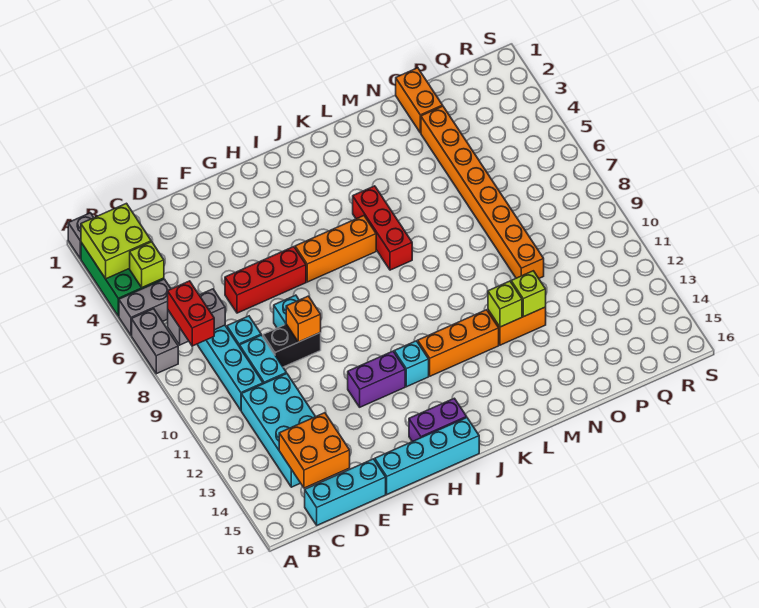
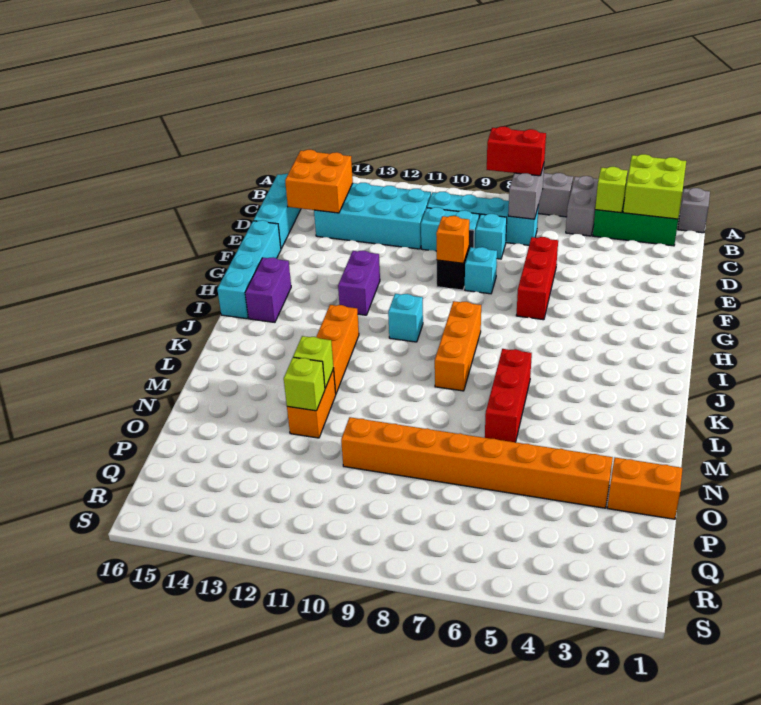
orange 1x3 brick [295,216,376,282] -> orange 1x3 brick moved to [435,301,481,391]
cyan 1x1 brick [394,341,429,387] -> cyan 1x1 brick moved to [388,294,423,342]
red 1x3 brick [353,186,412,270] -> red 1x3 brick turned to [485,349,532,442]

